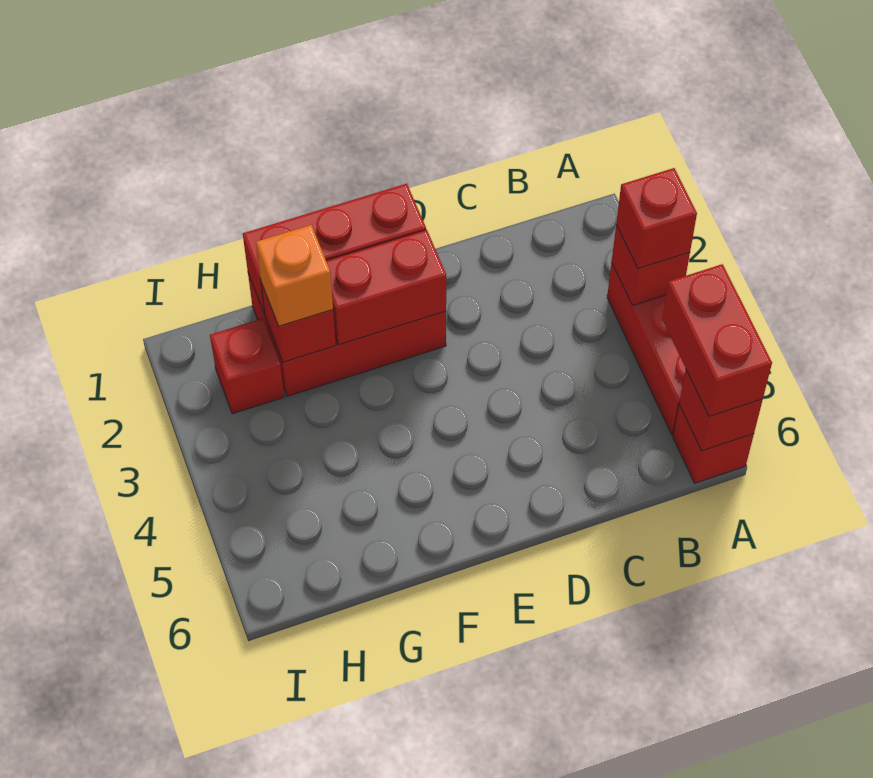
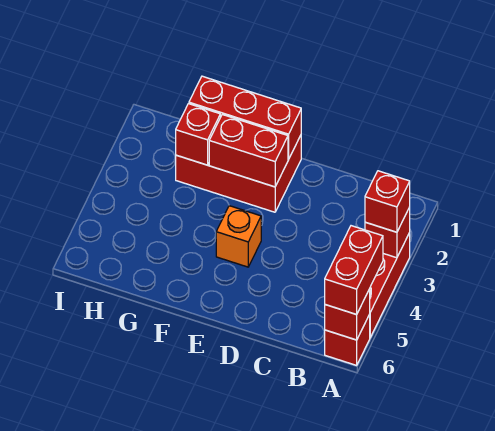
orange 1x1 brick [256,225,333,326] -> orange 1x1 brick moved to [216,206,261,267]
red 1x1 brick [210,318,284,414] -> none

